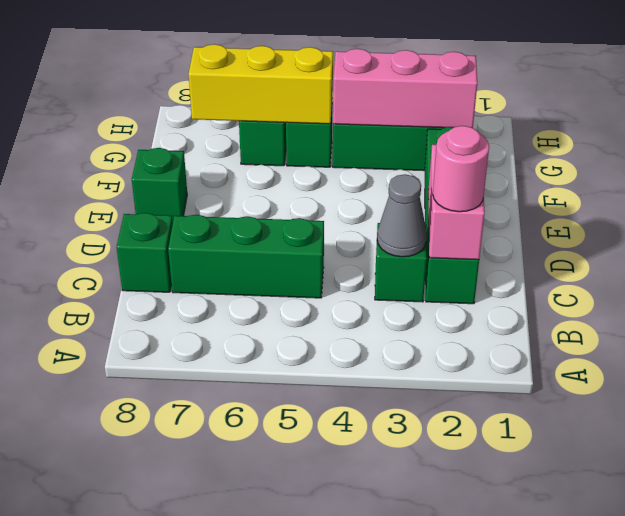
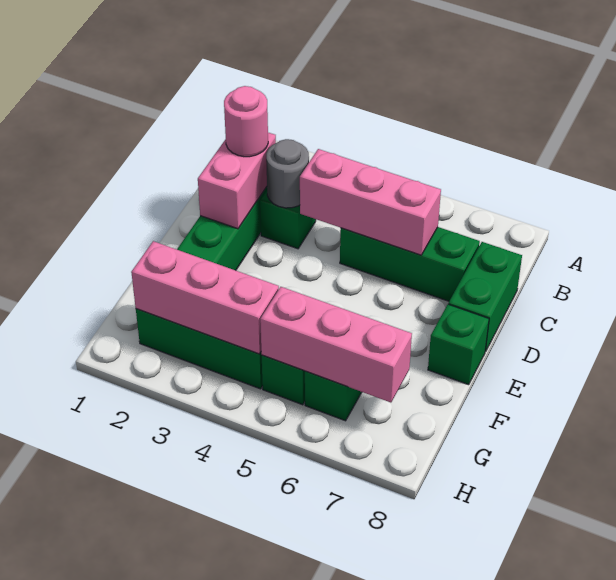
grey 1x1 cone [377,174,427,257] -> grey 1x1 round brick [266,139,309,208]
none -> pink 1x3 brick [300,149,441,255]
green 1x1 brick [116,213,173,292] -> green 1x2 brick [448,242,522,352]
yellow 1x3 brick [189,44,333,124] -> pink 1x3 brick [260,287,412,402]

